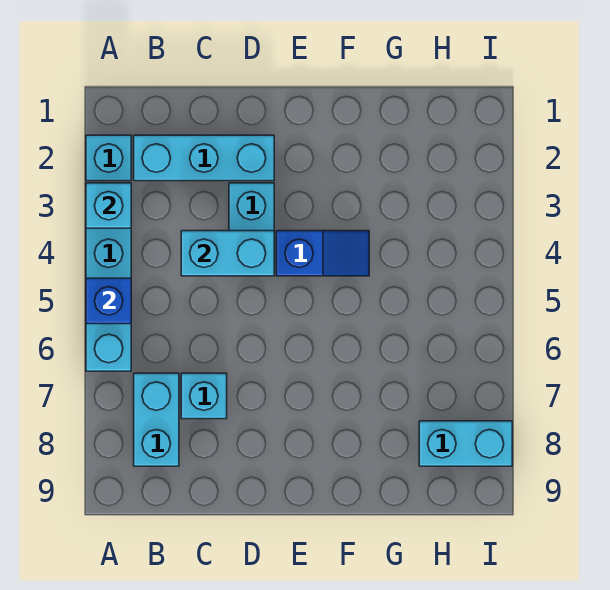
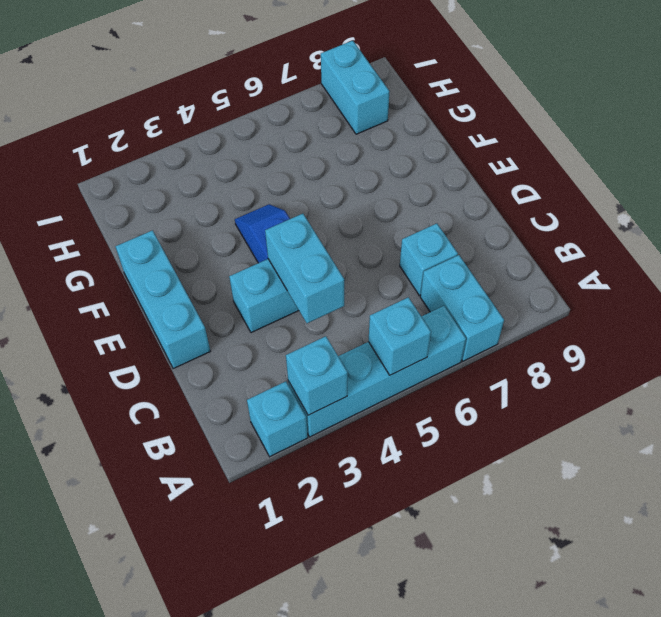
blue 1x1 brick [86,278,131,324] -> cyan 1x1 brick [369,297,431,375]
cyan 1x3 brick [134,135,274,181] -> cyan 1x3 brick moved to [115,230,210,369]
cyan 1x2 brick [134,373,179,466] -> cyan 1x2 brick turned to [420,255,504,361]

